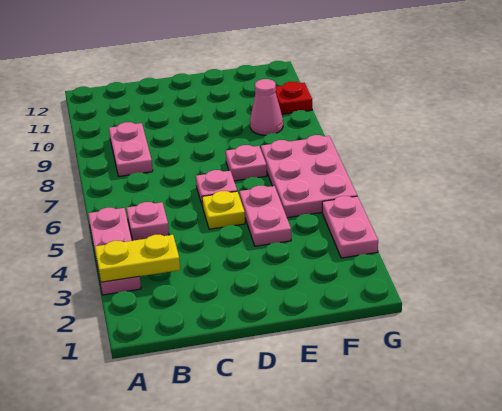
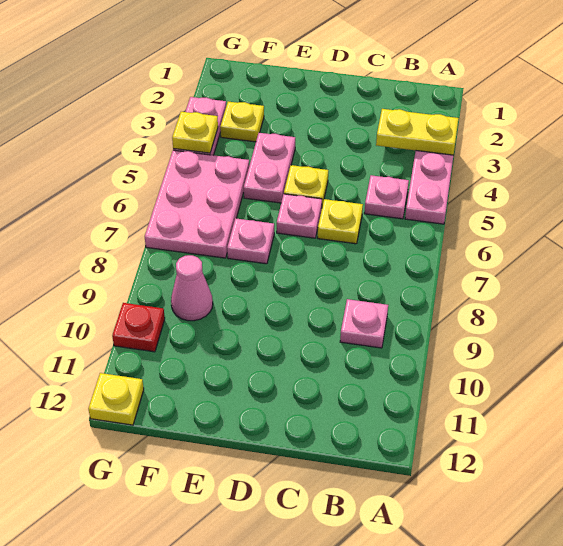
pink 1x2 plate [109,122,153,176] -> pink 1x1 plate [340,299,388,348]
none -> yellow 1x1 plate [318,199,363,244]
none -> yellow 1x1 plate [220,102,264,142]
none -> yellow 1x1 plate [172,112,218,153]
none -> yellow 1x1 plate [88,373,144,425]

